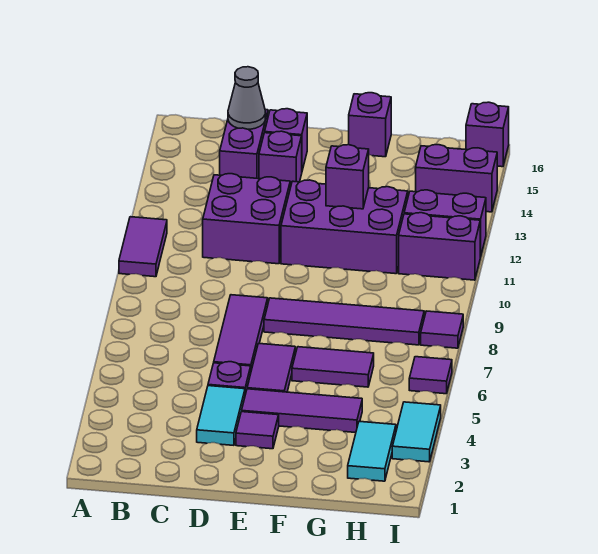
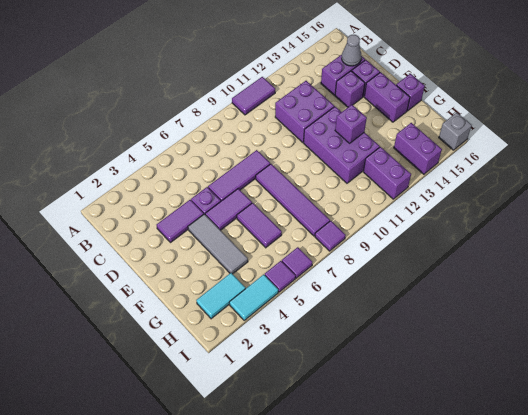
cyan 1x2 tile [197,386,245,445] -> purple 1x2 tile [157,200,204,243]
purple 1x1 tile [236,412,279,449] -> purple 1x1 tile moved to [265,261,296,292]
purple 1x3 tile [242,389,362,433] -> grey 1x3 tile [188,214,248,274]
purple 1x2 brick [399,213,480,280] -> purple 1x2 brick moved to [364,72,410,122]
purple 1x1 brick [466,102,509,167] -> grey 1x1 brick [439,112,472,150]

